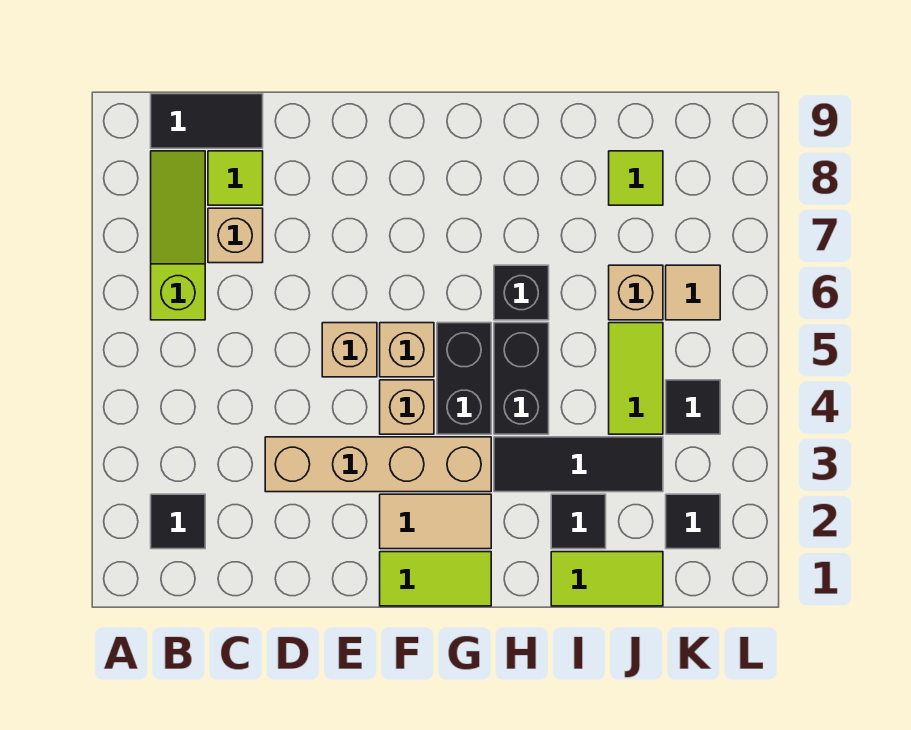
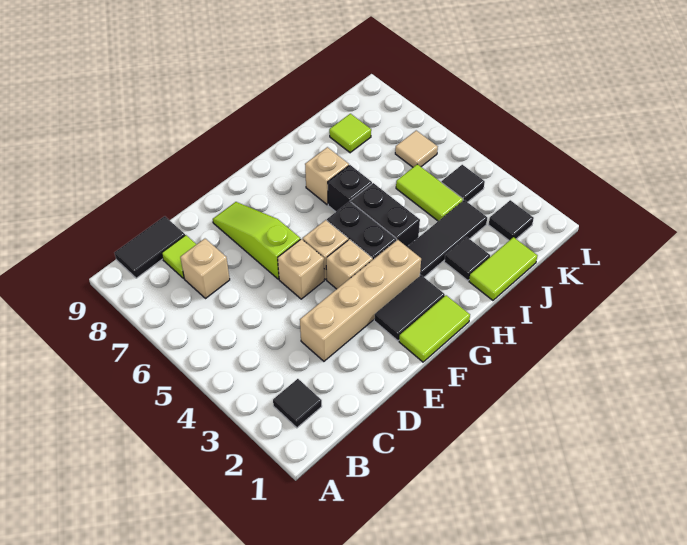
lime 1x3 slope [151,151,205,320] -> lime 1x3 slope moved to [213,202,300,279]
tan 1x2 tile [380,494,491,549] -> black 1x2 tile [374,275,445,341]
tan 1x1 brick [609,265,663,320] -> tan 1x1 brick moved to [305,147,349,205]

